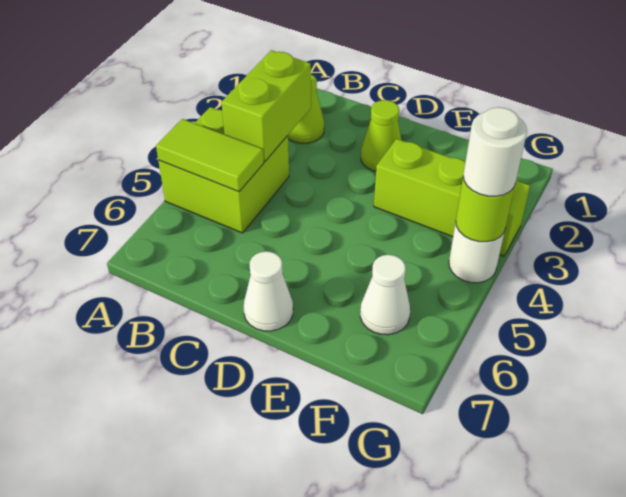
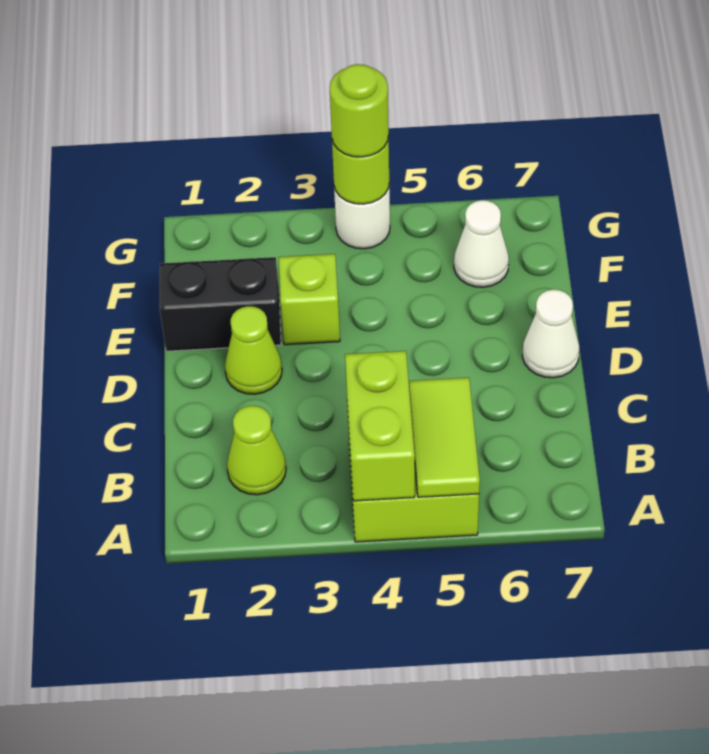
lime 1x2 brick [221,50,311,162] -> lime 1x2 brick turned to [345,351,415,501]
none -> black 1x2 brick [160,257,281,351]
lime 1x3 brick [374,139,530,256] -> lime 1x1 brick [279,254,340,345]
white 1x1 round brick [463,107,527,196] -> lime 1x1 round brick [330,64,389,157]

